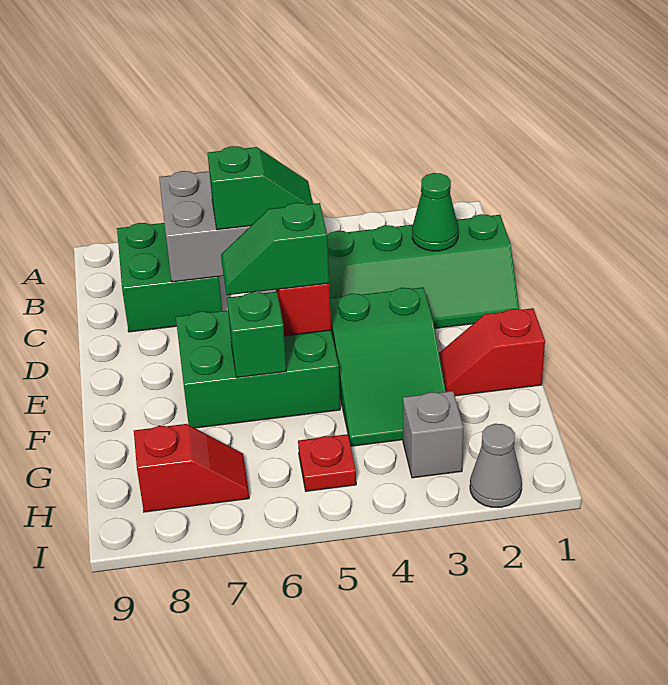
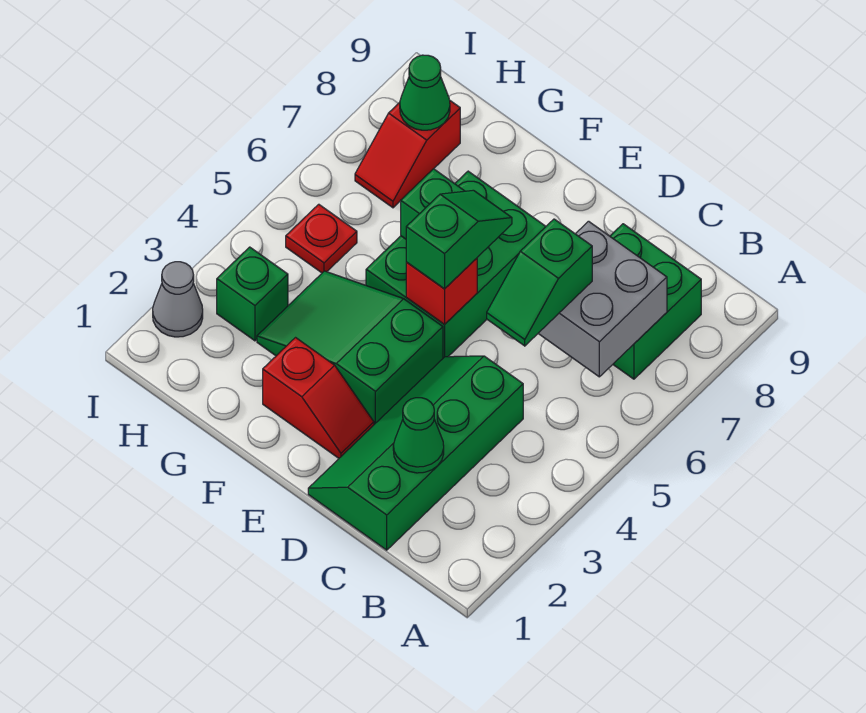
red 1x2 slope [439,308,545,396] -> red 1x2 slope turned to [263,338,374,458]
grey 1x1 brick [403,391,464,478] -> green 1x1 brick [217,247,288,341]
none -> green 1x1 cone [400,55,450,130]

